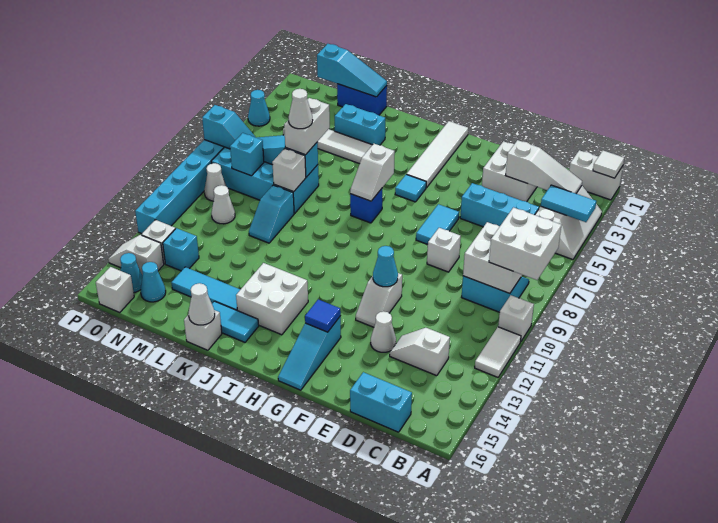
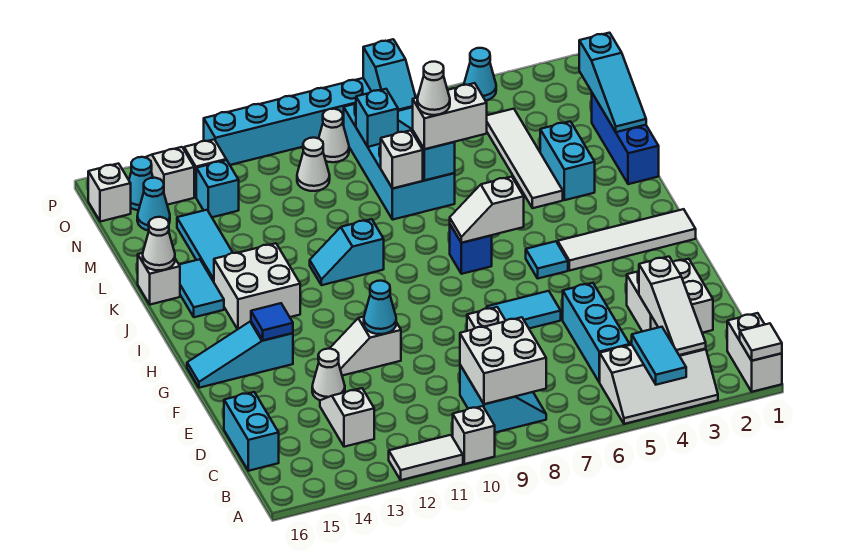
white 2x2 brick [489,208,561,280] -> none
blue 1x2 brick [337,84,387,115] -> blue 1x3 brick [592,93,659,184]
cyan 1x2 slope [249,185,294,243] -> cyan 1x2 slope moved to [310,219,384,285]

